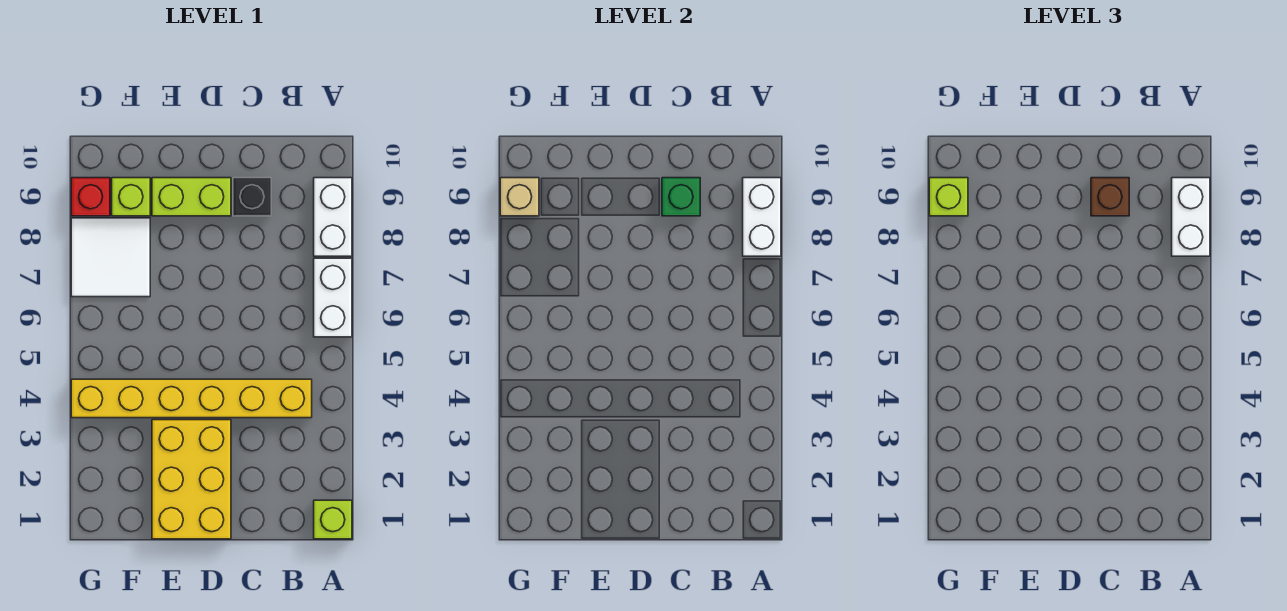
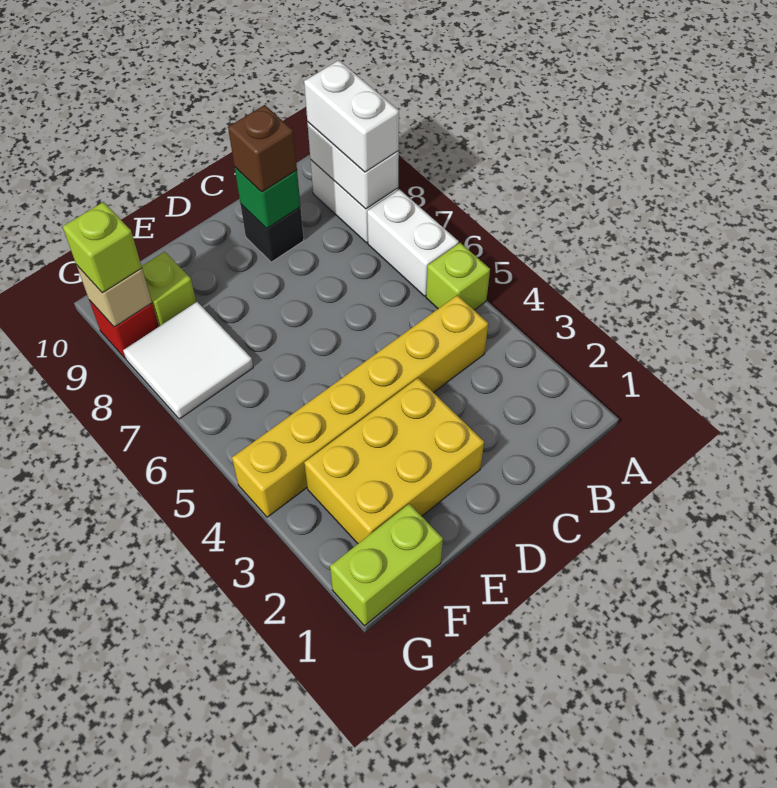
lime 1x1 brick [314,500,352,539] -> lime 1x1 brick moved to [426,243,490,310]
yellow 2x3 brick [152,420,231,539] -> yellow 2x3 brick turned to [304,378,484,543]
lime 1x2 brick [152,178,231,216] -> lime 1x2 brick moved to [330,504,443,626]

